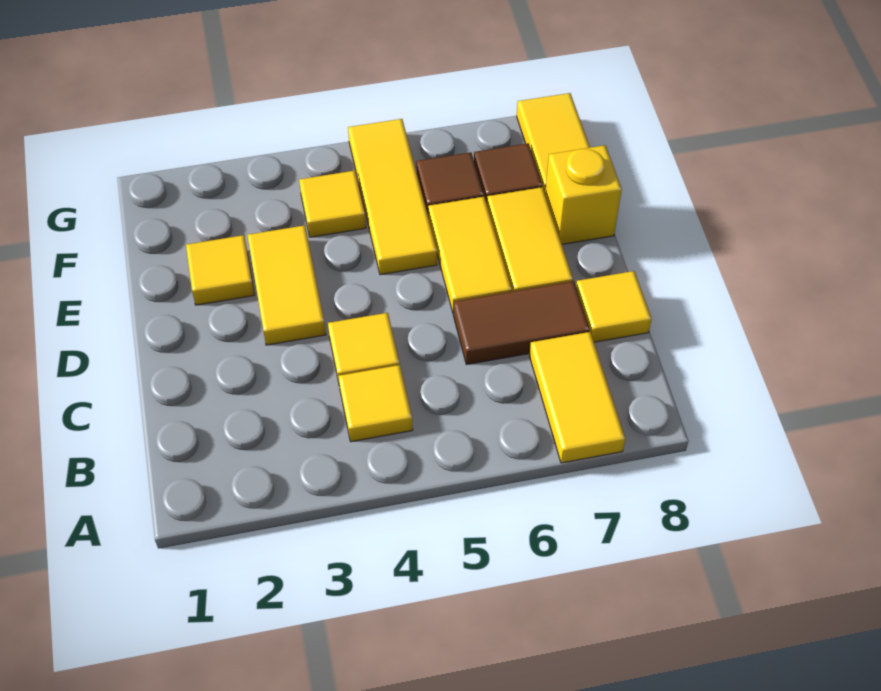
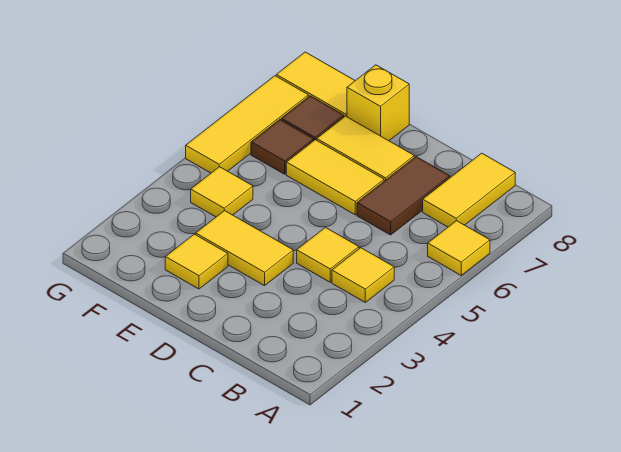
yellow 1x2 tile [529,332,625,463] -> yellow 1x2 tile turned to [423,153,515,227]
yellow 1x1 tile [576,271,652,342] -> yellow 1x1 tile moved to [428,221,490,275]
yellow 1x3 tile [348,119,437,275] -> yellow 1x3 tile turned to [186,76,308,173]

